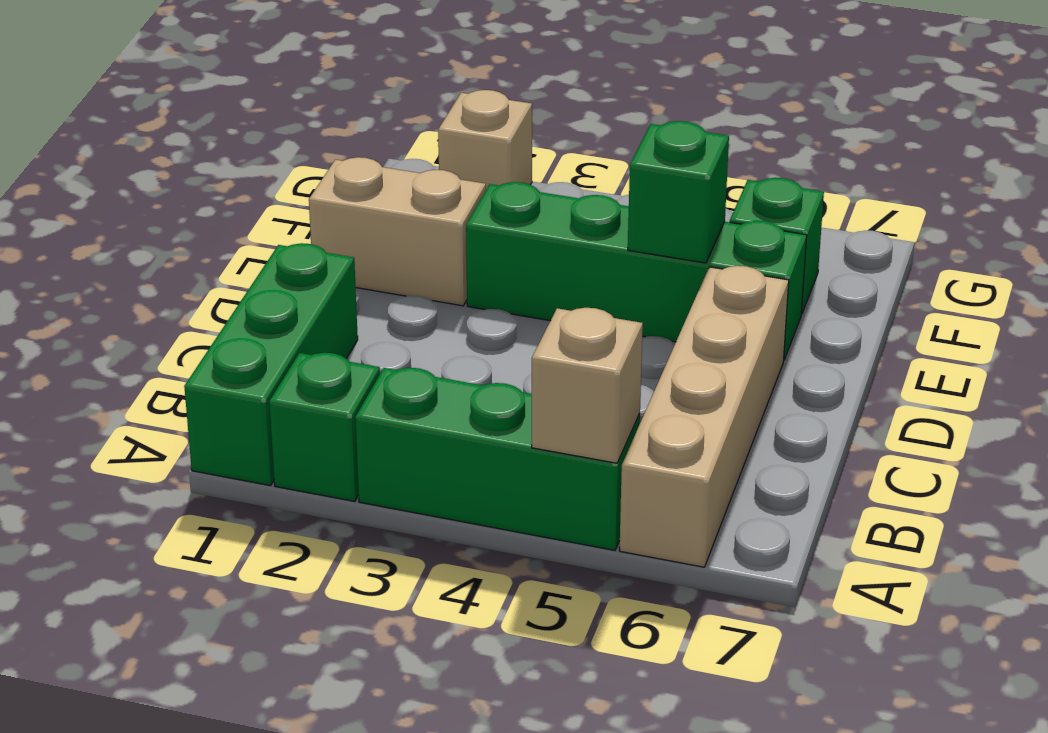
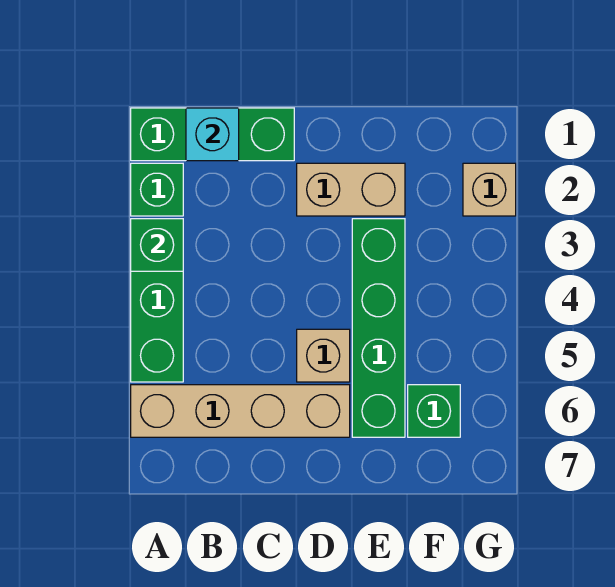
tan 1x1 brick [532,308,643,463] -> tan 1x1 brick moved to [297,329,350,382]
none -> cyan 1x1 brick [186,108,239,161]
tan 1x2 brick [309,157,486,306] -> tan 1x2 brick turned to [297,163,405,216]
green 1x1 brick [628,121,729,263] -> green 1x1 brick moved to [131,219,183,271]

